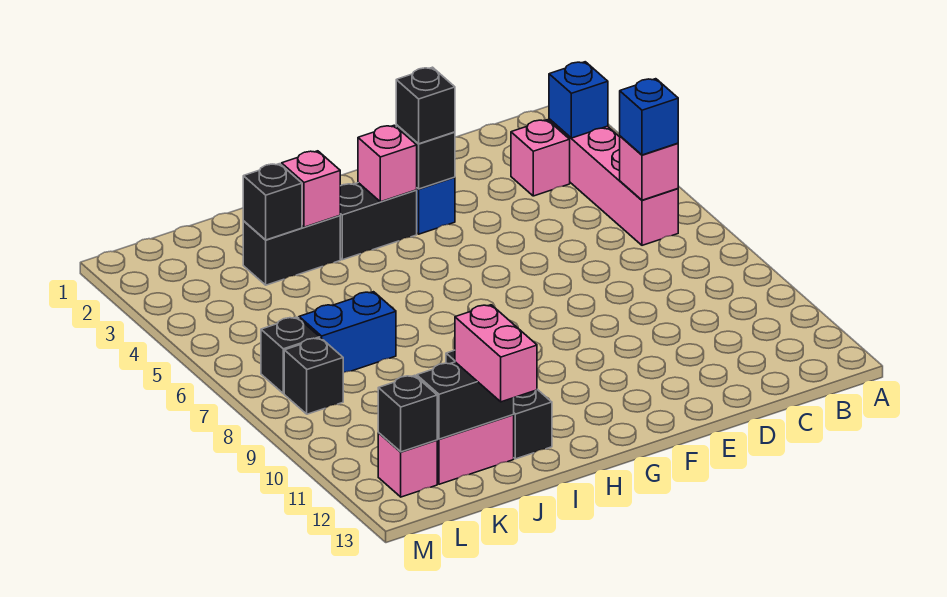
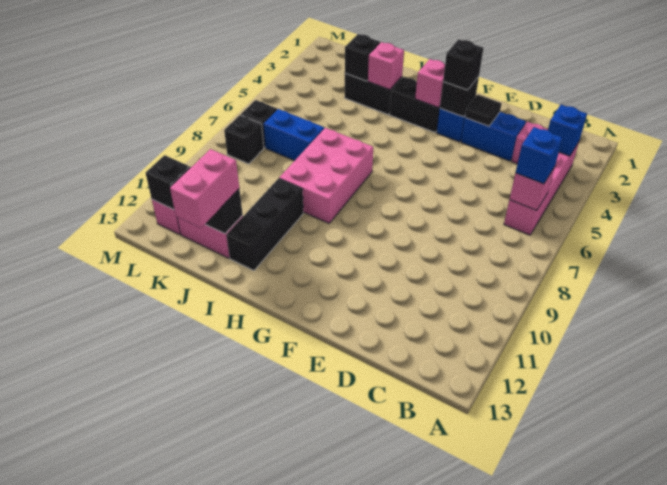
none -> blue 1x2 brick [461,112,526,161]
none -> black 1x1 tile [465,95,502,126]
none -> pink 2x3 brick [279,128,373,223]

